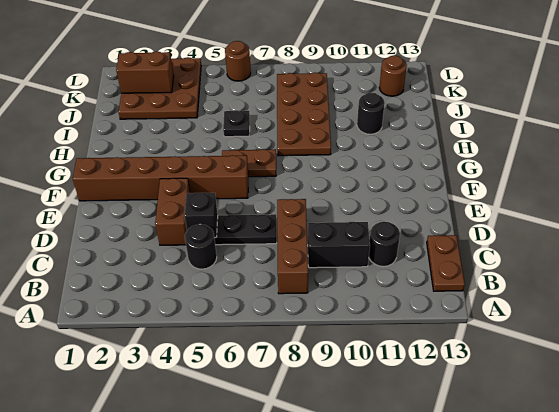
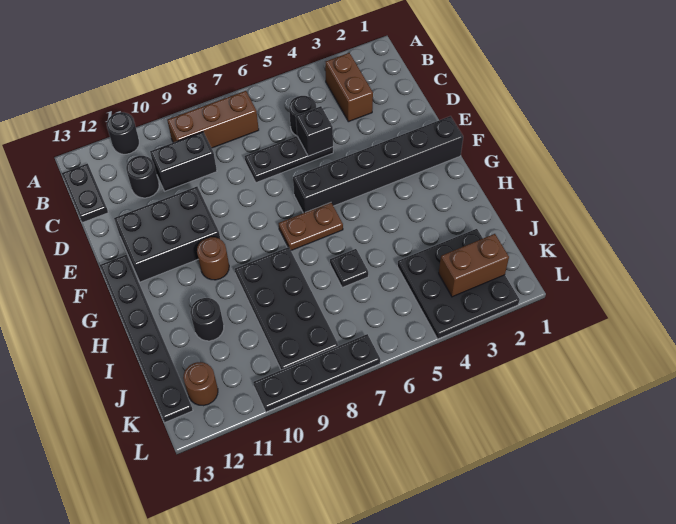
none -> black 1x1 round brick [107,112,139,154]
brown 1x3 brick [277,199,308,294] -> brown 1x3 brick turned to [167,91,259,148]
brown 1x2 plate [427,235,465,291] -> black 1x2 plate [62,164,108,223]
brown 1x2 brick [155,178,190,245] -> brown 1x2 brick moved to [325,53,373,122]
none -> black 2x3 brick [114,187,220,282]
brown 1x6 brick [73,155,248,201] -> black 1x6 brick [293,116,463,213]
none -> black 1x6 plate [100,255,193,423]
brown 2x4 plate [277,73,331,156] -> black 2x4 plate [235,247,338,370]
brown 3x3 plate [119,57,201,119] -> black 3x3 plate [397,229,519,339]
brown 1x1 round brick [225,41,251,81] -> brown 1x1 round brick moved to [197,237,229,280]
none -> black 1x4 plate [253,334,380,412]

